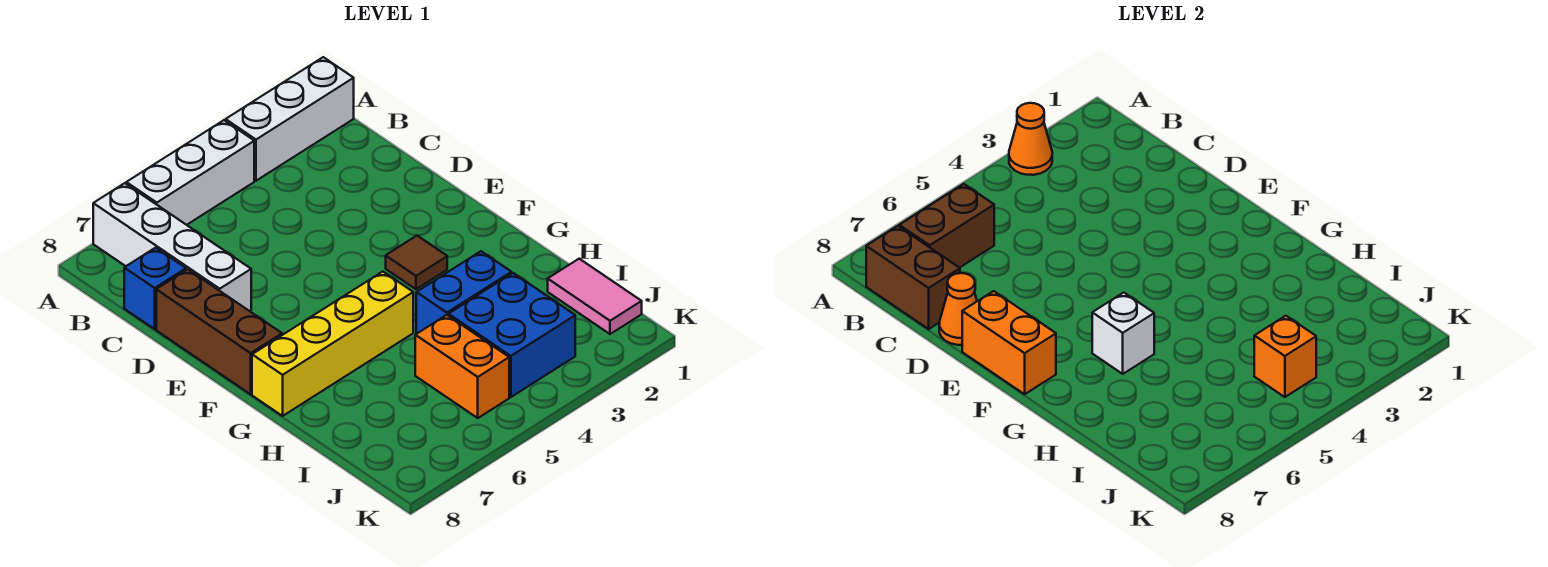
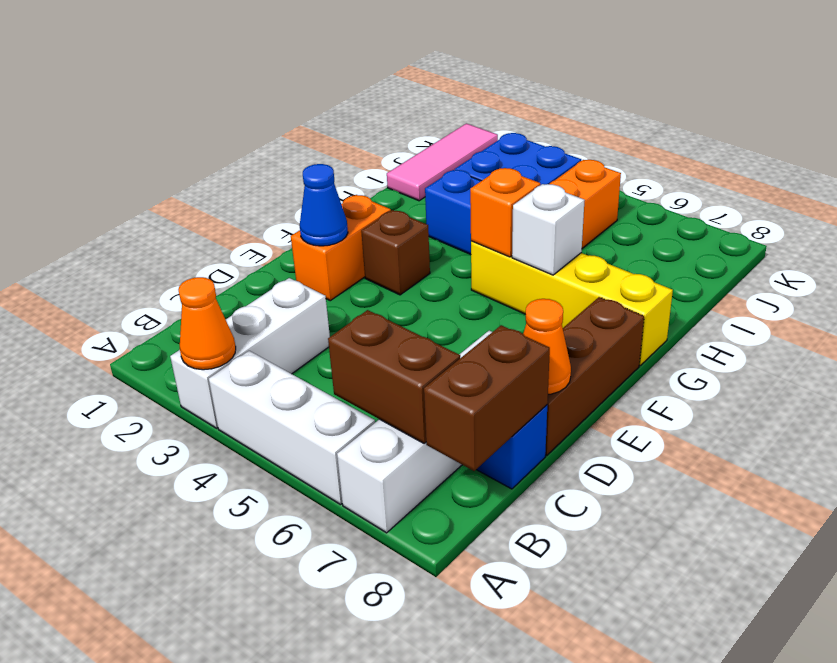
white 1x3 brick [226,57,354,181] -> white 1x3 brick turned to [170,278,330,428]
none -> blue 1x1 cone [300,164,348,246]
orange 1x2 brick [962,291,1056,394] -> orange 1x2 brick moved to [291,195,391,301]
brown 1x1 tile [386,236,447,289] -> brown 1x1 brick [361,210,430,295]
pink 1x2 tile [548,259,642,334] -> pink 1x3 tile [387,123,498,201]
orange 1x1 brick [1254,316,1316,397] -> orange 1x1 brick moved to [470,168,540,257]

